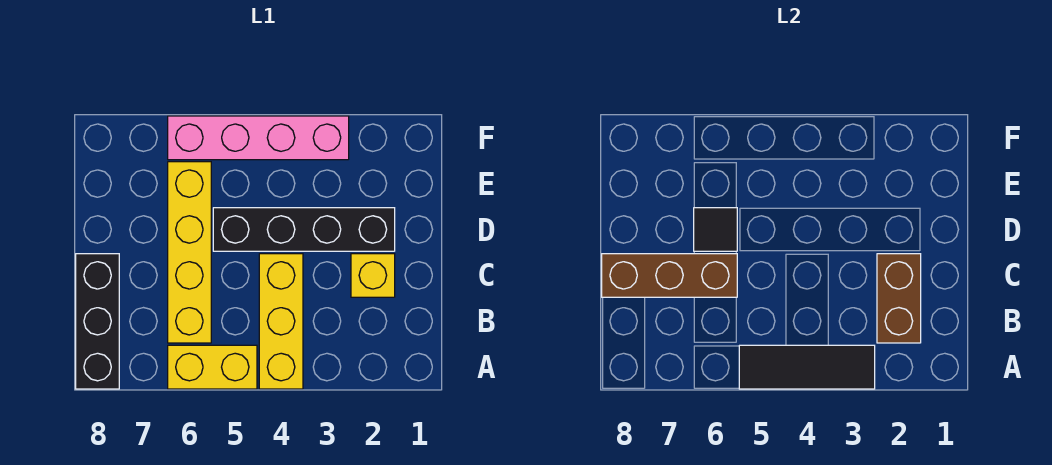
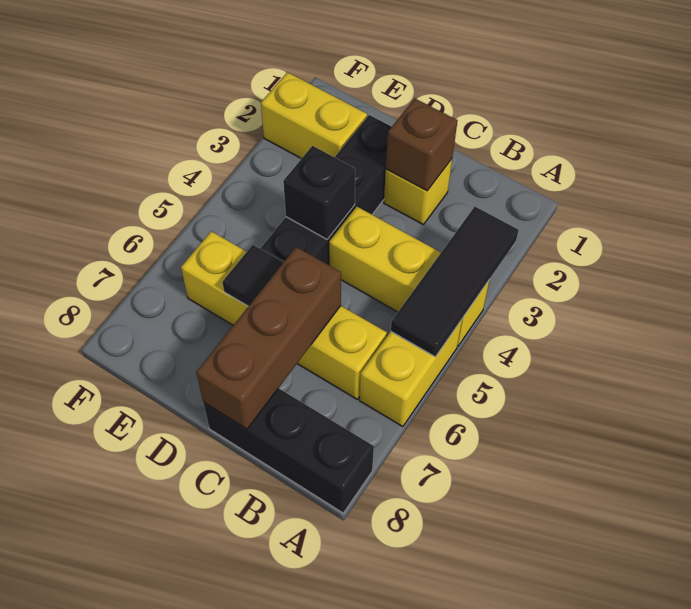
brown 1x2 brick [877,254,921,343] -> brown 1x1 brick [386,98,458,191]
none -> black 1x1 brick [283,146,355,239]
none -> yellow 1x2 brick [261,72,367,159]
pink 1x4 brick [168,116,349,160] -> none

